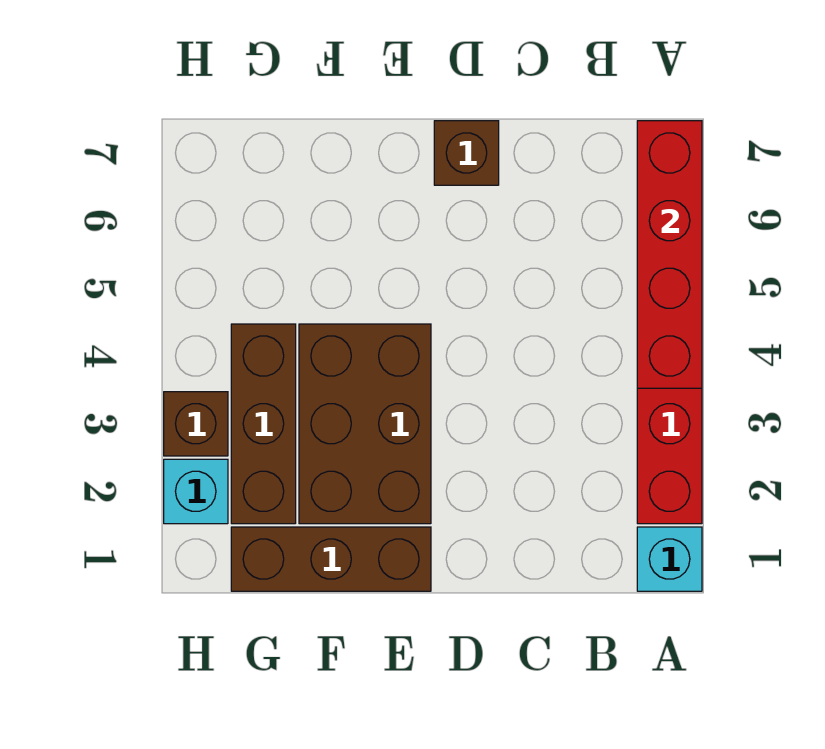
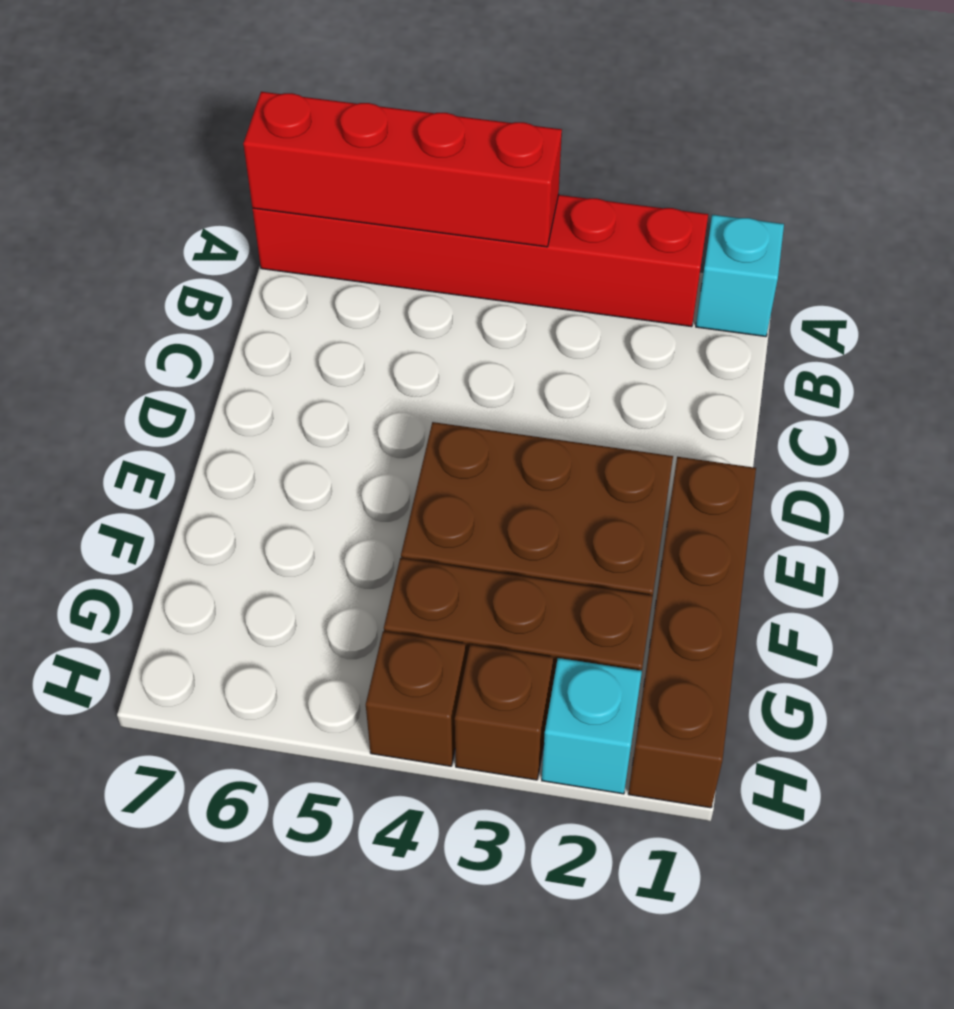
brown 1x1 brick [434,121,499,185] -> brown 1x1 brick moved to [366,631,466,766]
brown 1x3 brick [231,527,431,591] -> brown 1x4 brick [628,457,756,808]

